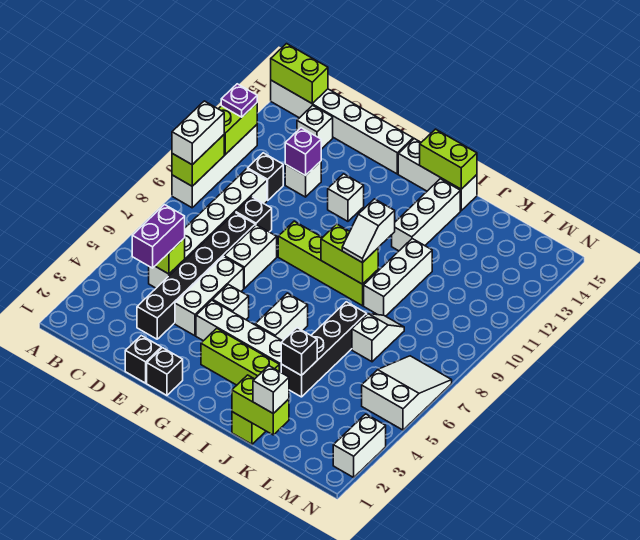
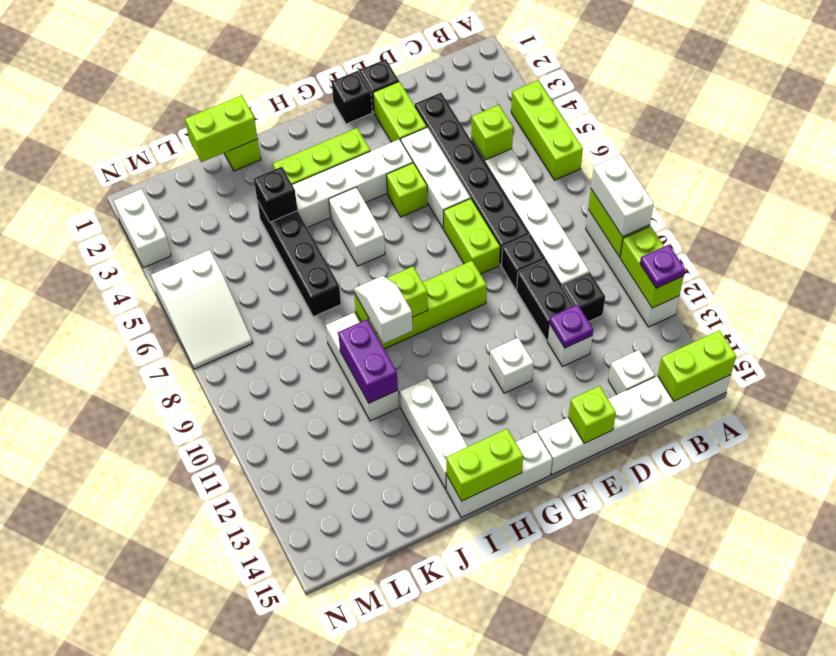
none -> lime 1x3 brick [511,81,583,180]
purple 1x2 brick [132,205,185,268] -> purple 1x2 brick moved to [338,320,398,403]
none -> black 1x2 brick [517,260,574,340]
purple 1x1 brick [285,128,321,176] -> purple 1x1 plate [549,305,593,348]
none -> lime 1x2 brick [373,82,427,142]
white 1x2 brick [224,225,277,288] -> lime 1x2 brick [444,198,500,274]
none -> lime 1x1 brick [568,386,616,443]
white 1x1 brick [213,284,249,320] -> lime 1x1 brick [386,163,427,217]
white 1x1 brick [253,366,289,414] -> none
white 1x2 slope [352,314,404,362] -> none

